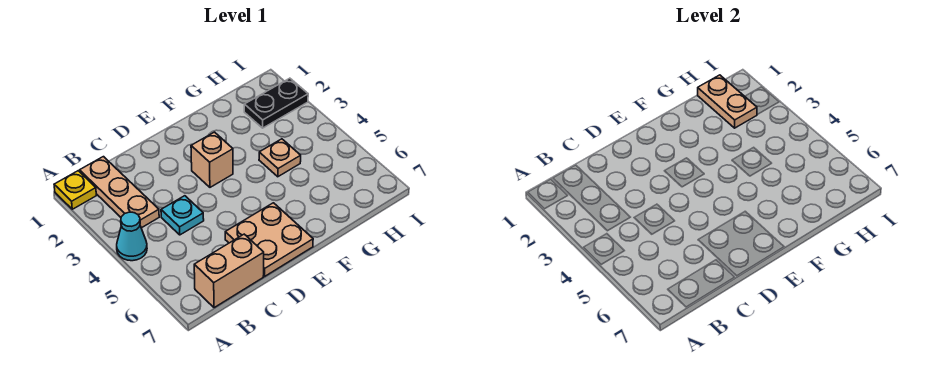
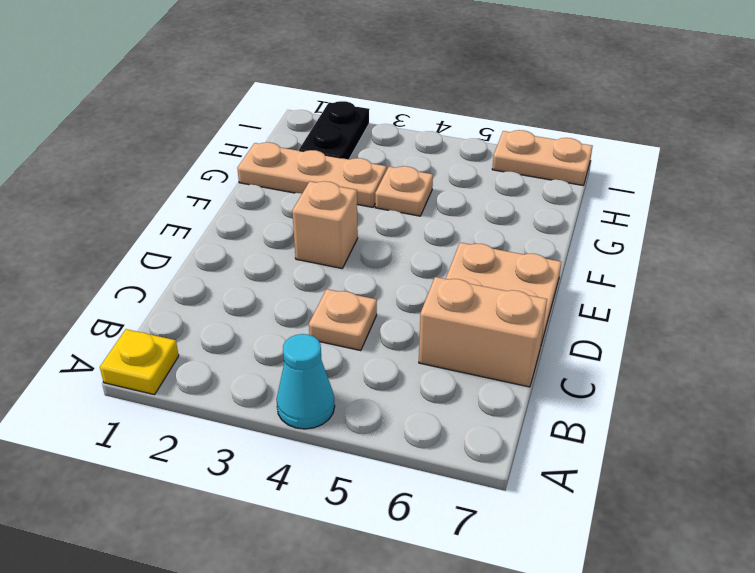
tan 1x3 plate [80,157,159,228] -> tan 1x3 plate moved to [237,142,387,207]
tan 1x2 brick [194,234,264,308] -> tan 1x2 brick turned to [419,277,547,387]
cyan 1x1 plate [161,196,204,235] -> tan 1x1 plate [309,289,377,351]
tan 1x2 plate [698,75,757,128] -> tan 1x2 plate moved to [492,130,593,185]

